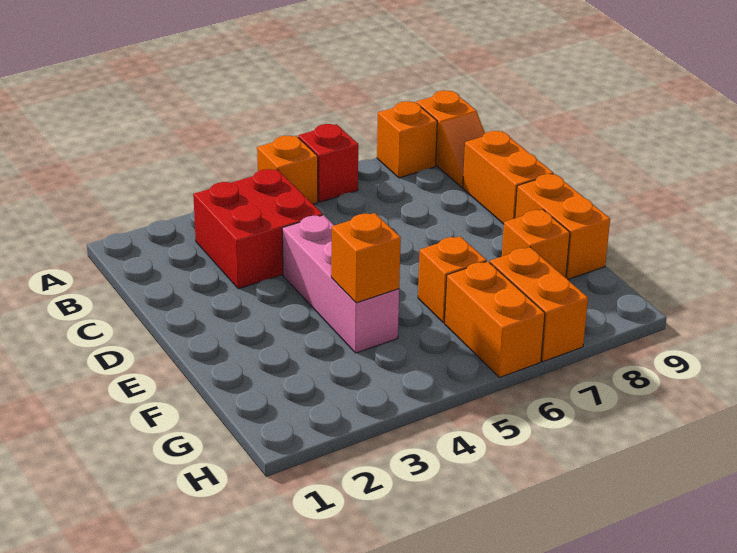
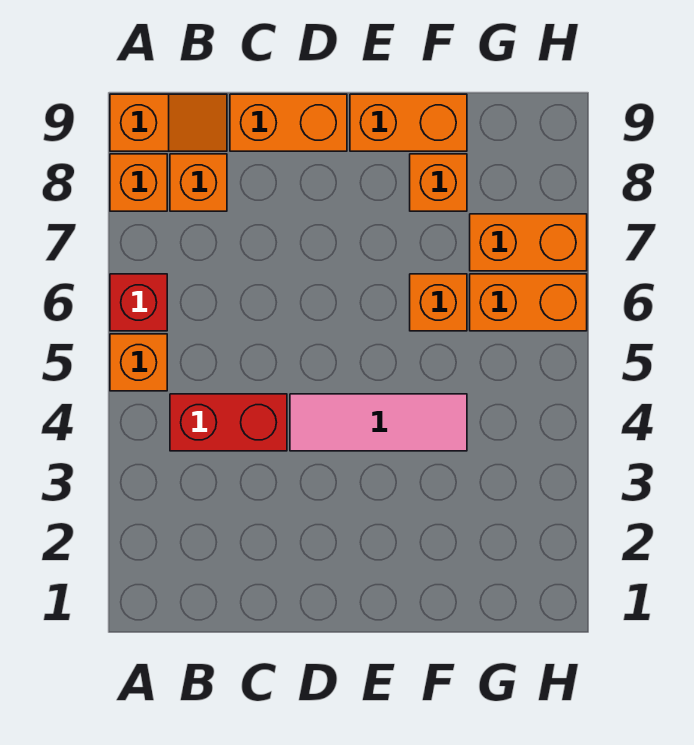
red 2x2 brick [193,169,323,289] -> red 1x2 brick [170,394,287,451]
pink 1x3 brick [282,215,399,353] -> pink 1x3 tile [290,394,467,451]
orange 1x1 brick [331,213,401,303] -> orange 1x1 brick moved to [170,154,227,211]

